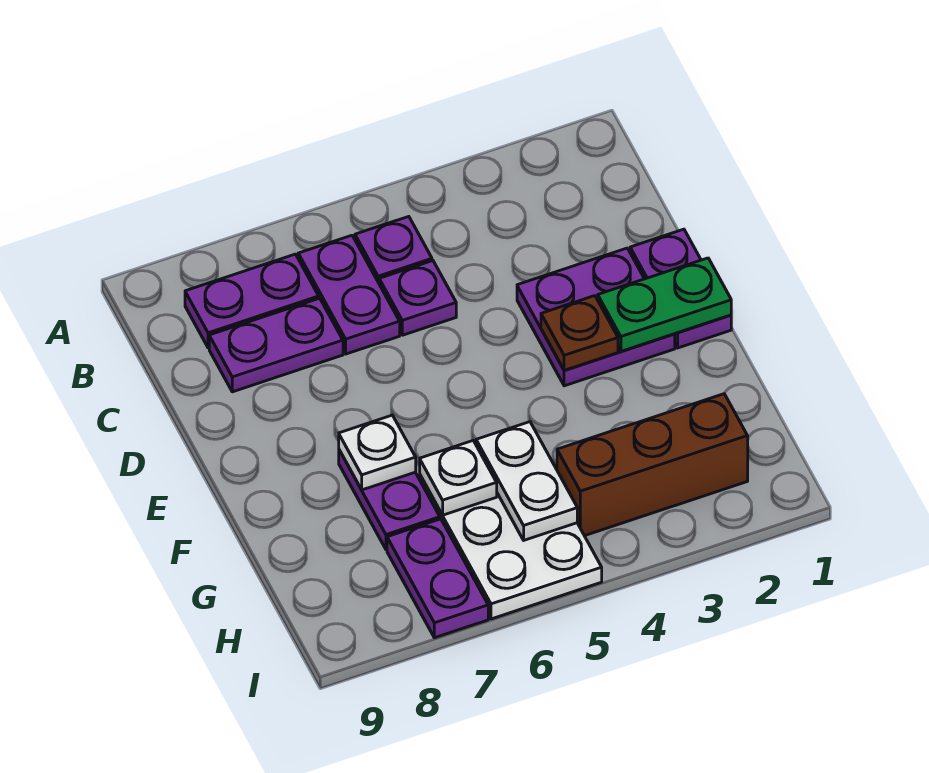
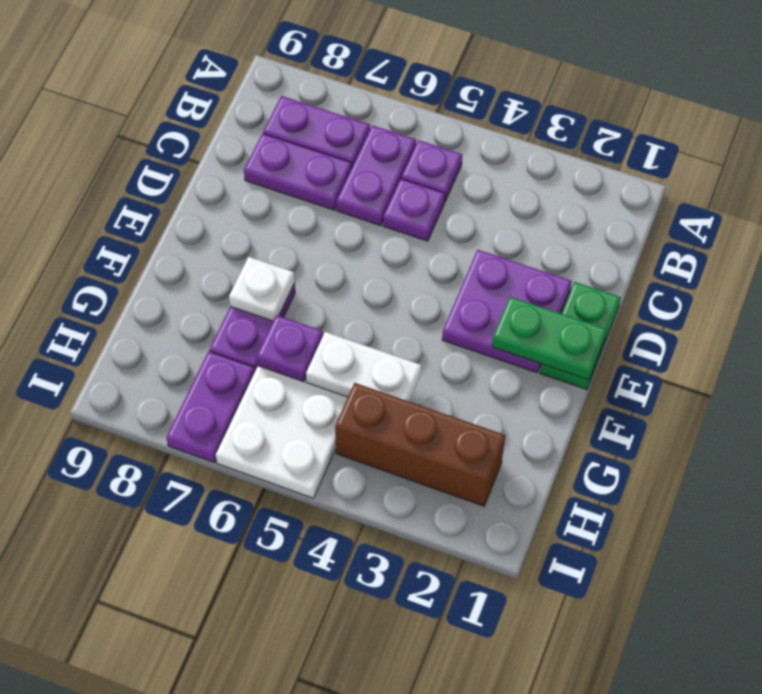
purple 1x2 plate [630,229,731,348] -> green 1x2 plate [540,282,621,390]
brown 1x1 plate [541,296,618,370] -> none
white 1x2 plate [476,422,577,540] -> white 1x2 plate turned to [306,332,421,401]
white 1x1 plate [420,441,497,515] -> purple 1x1 plate [257,315,323,382]

